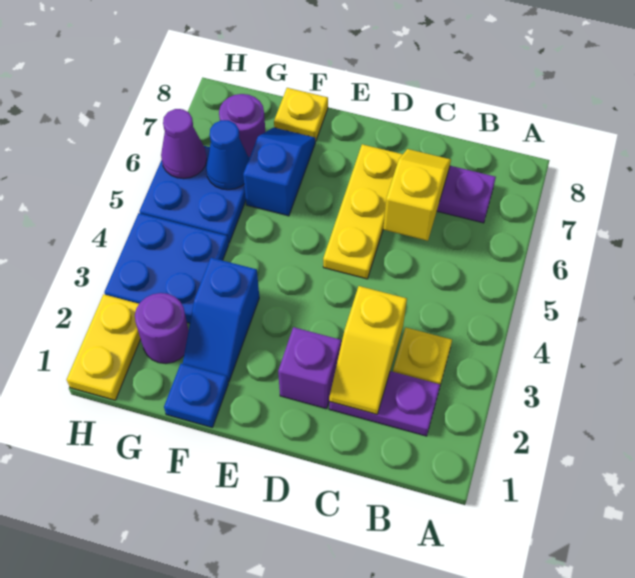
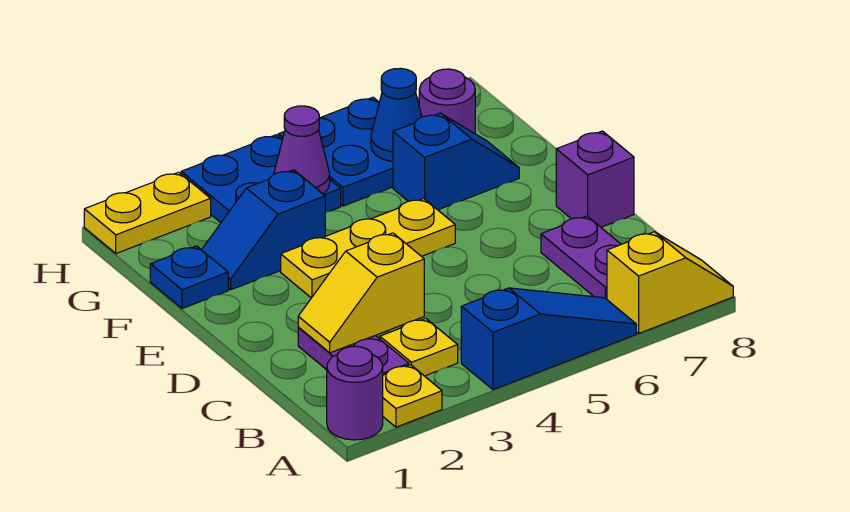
none -> blue 1x3 slope [461,288,636,390]
yellow 1x2 slope [383,149,451,241] -> yellow 1x2 slope moved to [607,232,733,333]
purple 1x1 brick [278,327,341,409] -> purple 1x1 brick moved to [556,131,634,227]
yellow 1x3 plate [323,144,403,279] -> yellow 1x3 plate moved to [281,199,455,298]
yellow 1x1 plate [274,88,328,142] -> yellow 1x1 plate moved to [383,365,442,427]
purple 1x1 round brick [135,293,189,364] -> purple 1x1 round brick moved to [327,346,383,440]
purple 1x1 cone [161,109,207,179] -> purple 1x1 cone moved to [274,106,330,194]

